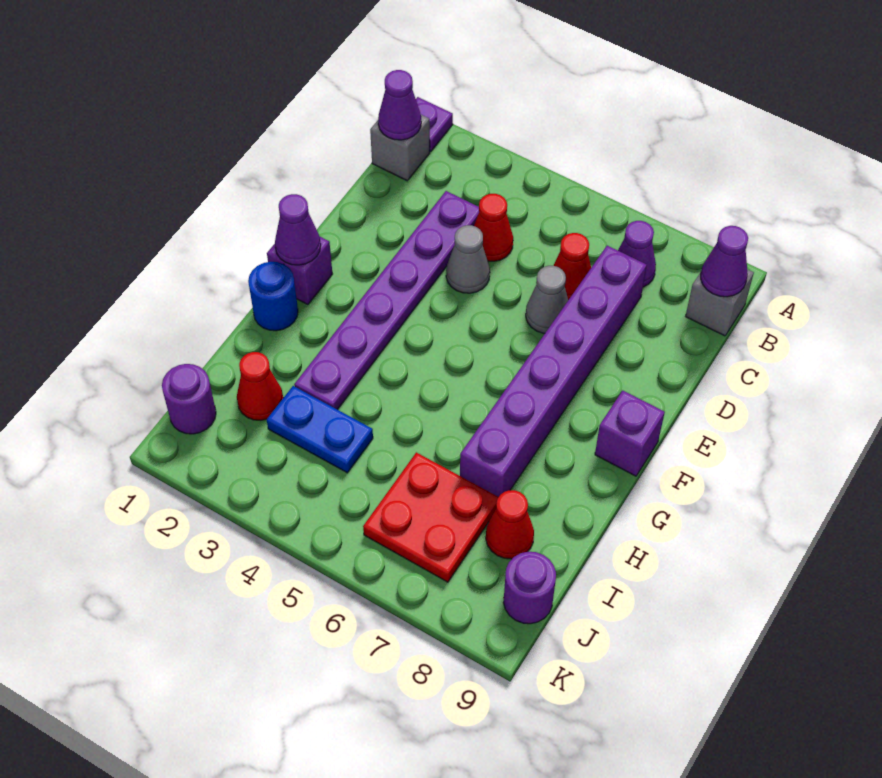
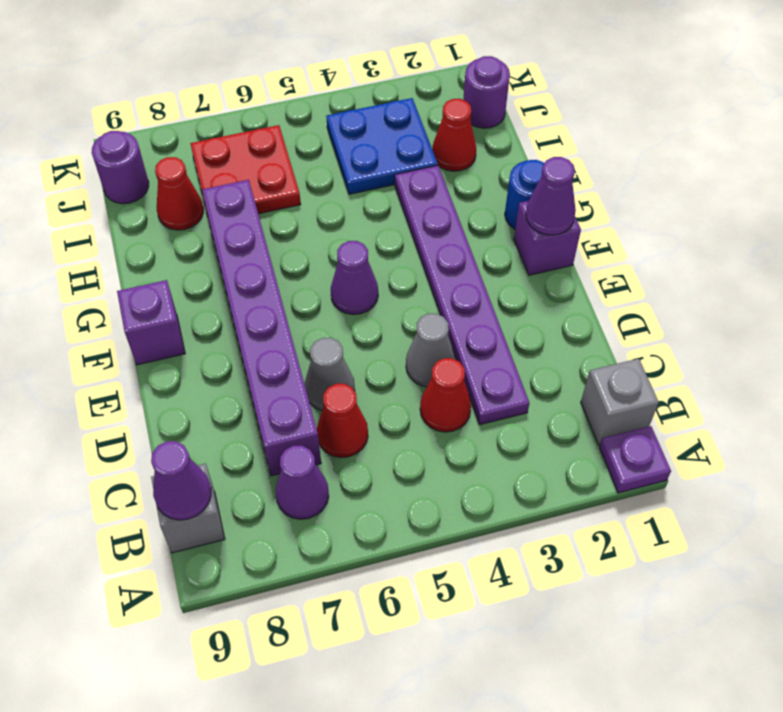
purple 1x1 cone [378,70,421,140] -> purple 1x1 cone moved to [331,241,378,314]
blue 1x2 plate [267,386,373,473] -> blue 2x2 plate [326,98,438,194]

